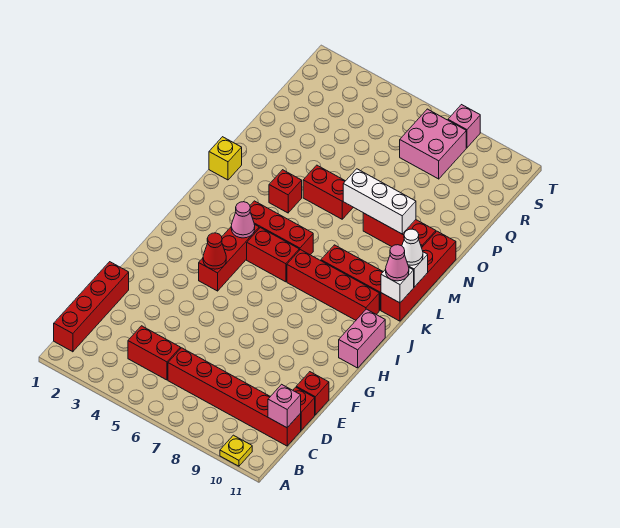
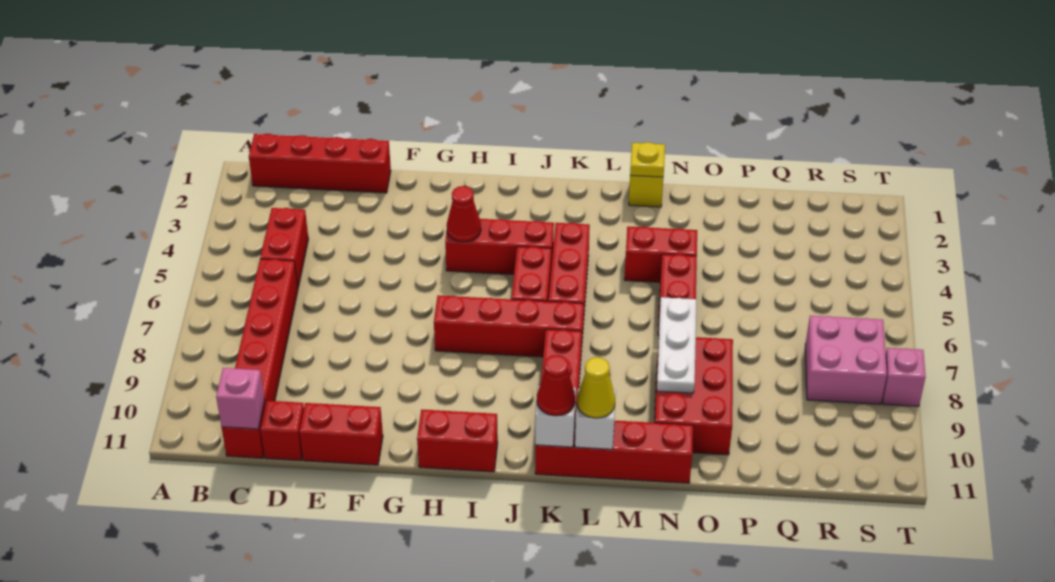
yellow 1x1 plate [220,435,252,466] -> yellow 1x1 plate moved to [630,142,665,177]
red 1x1 brick [296,372,329,415] -> red 1x2 brick [300,403,383,465]
pink 1x2 brick [339,309,385,368] -> red 1x2 brick [417,410,498,472]
pink 1x1 cone [231,202,255,238] -> none
red 1x4 brick [287,250,379,320] -> red 1x4 brick turned to [434,295,584,357]
pink 1x1 cone [386,245,409,281] -> red 1x1 cone [537,355,575,416]
white 1x1 cone [402,229,423,265] -> yellow 1x1 cone [577,357,615,418]
red 1x1 brick [269,170,302,213] -> red 1x2 brick [624,226,697,282]
white 1x3 brick [343,169,416,234] -> white 1x3 plate [657,297,696,393]
red 1x3 brick [363,213,436,248] -> red 2x3 brick [655,337,733,455]

